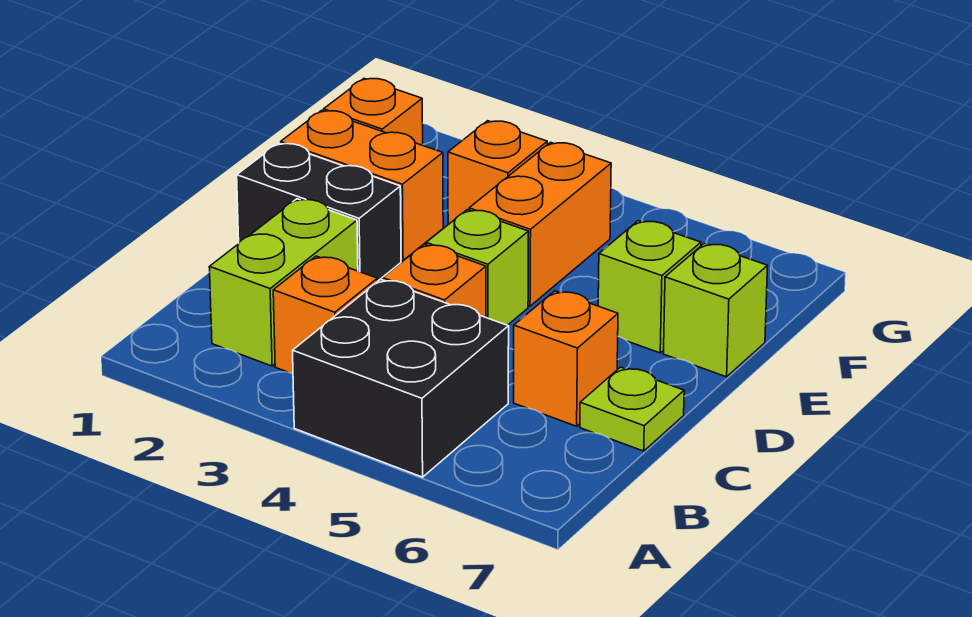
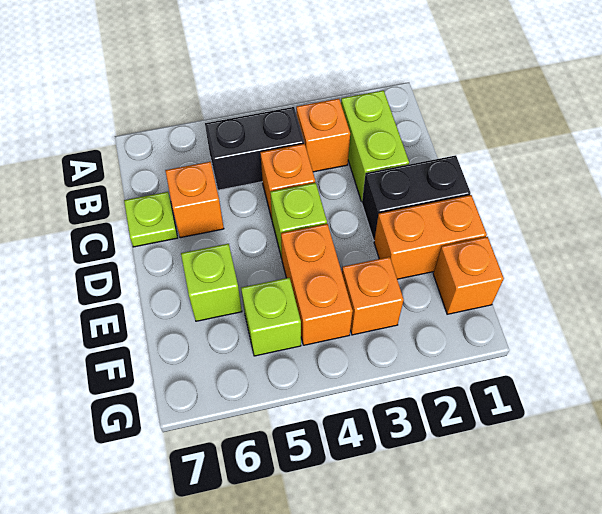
black 2x2 brick [293,279,509,477] -> black 1x2 brick [205,107,304,190]
lime 1x1 brick [664,243,768,377] -> lime 1x1 brick moved to [241,278,301,356]

